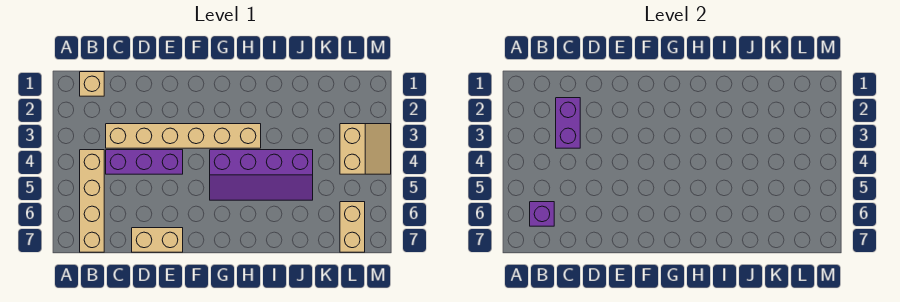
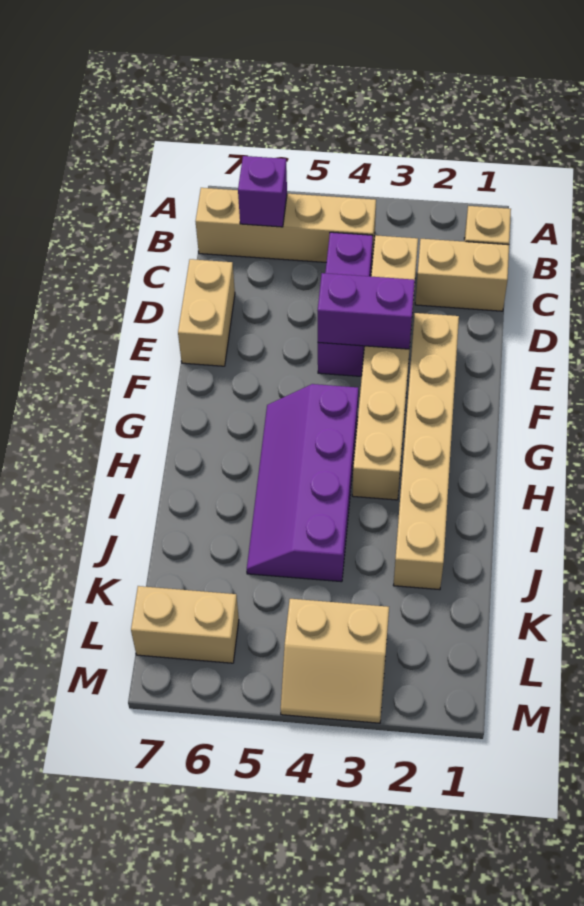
none -> tan 1x2 brick [415,239,509,311]
purple 1x2 brick [556,98,580,148] -> purple 1x2 brick moved to [318,273,415,349]
none -> tan 1x6 brick [393,313,459,590]

